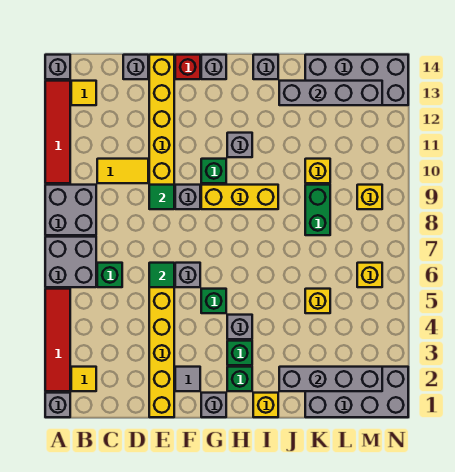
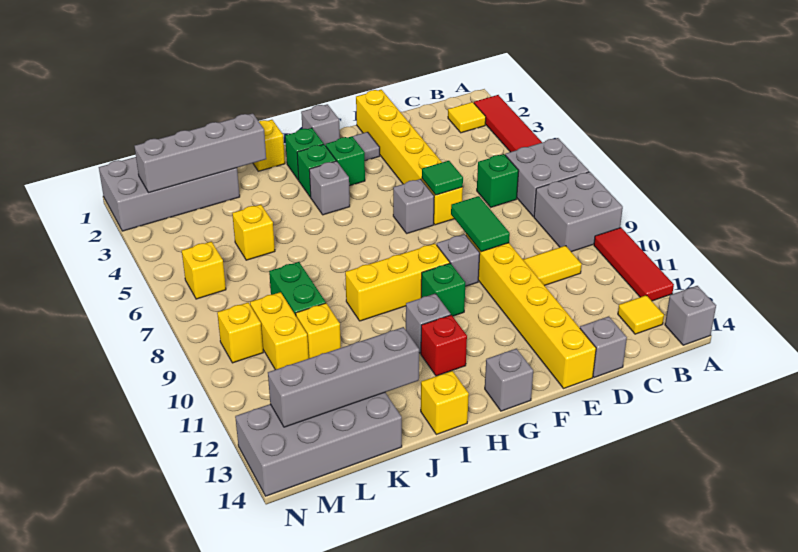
grey 1x1 brick [45,393,70,417] -> none
red 1x4 tile [45,81,70,183] -> red 1x3 tile [594,228,674,301]
green 1x1 tile [149,185,174,209] -> green 1x2 tile [451,196,510,252]
red 1x1 brick [175,55,200,79] -> red 1x1 brick moved to [421,315,467,376]
green 1x1 brick [201,289,226,313] -> green 1x1 brick moved to [326,136,365,186]
grey 1x1 brick [253,55,278,79] -> yellow 1x1 brick [421,371,469,435]
none -> yellow 1x2 brick [250,292,309,370]

